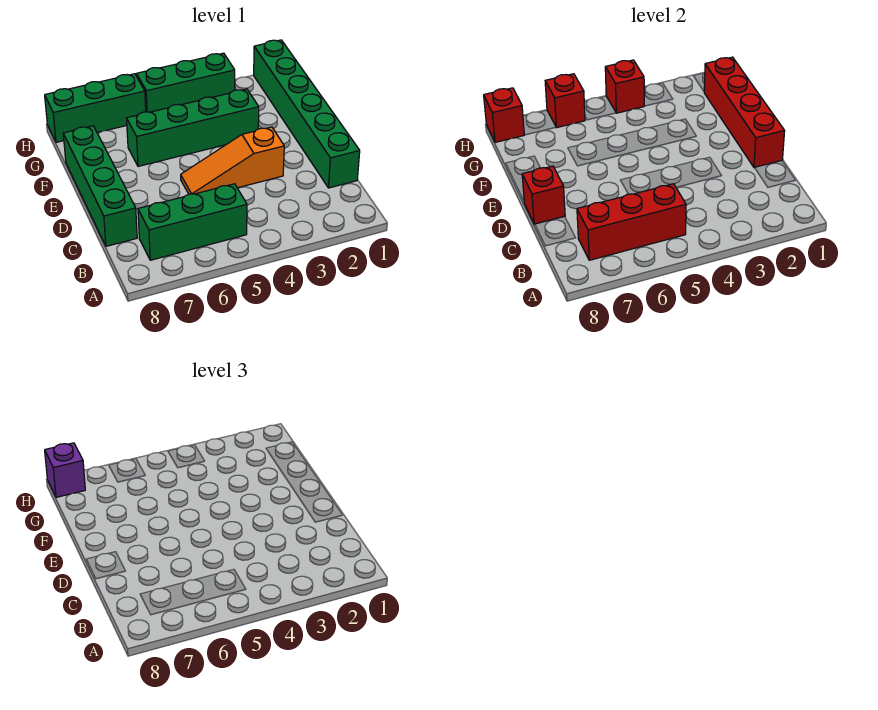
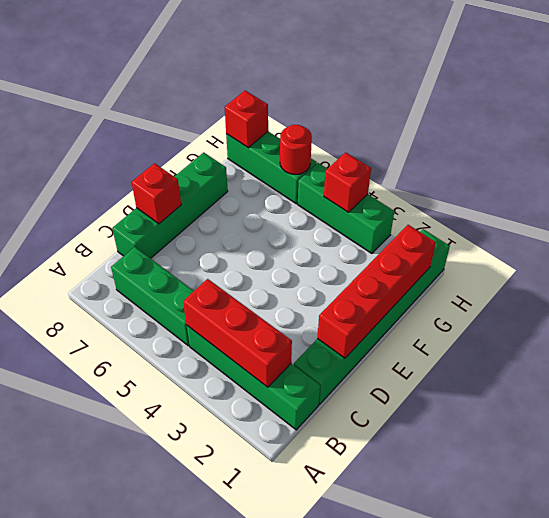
red 1x3 brick [577,184,686,260] -> red 1x3 brick moved to [183,279,292,387]
orange 1x3 slope [181,127,284,194] -> none
green 1x4 brick [127,89,259,166] -> green 1x4 brick moved to [187,326,320,430]
red 1x1 brick [545,74,585,128] -> red 1x1 round brick [280,125,312,174]
purple 1x1 brick [45,443,85,497] -> none

